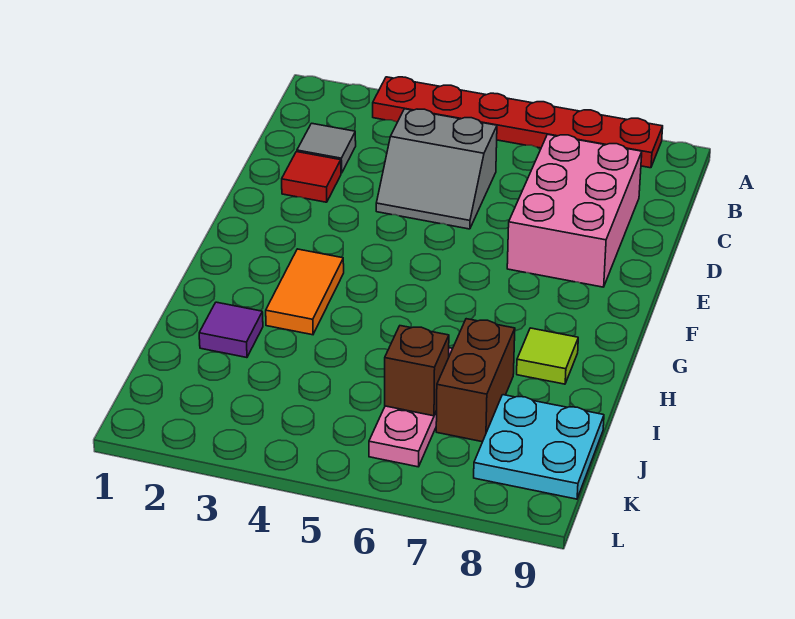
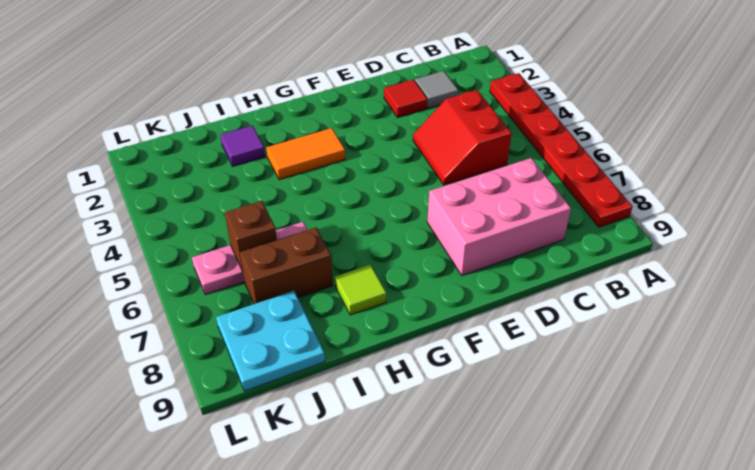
grey 2x2 slope [376,109,497,229] -> red 2x2 slope [413,90,512,185]

